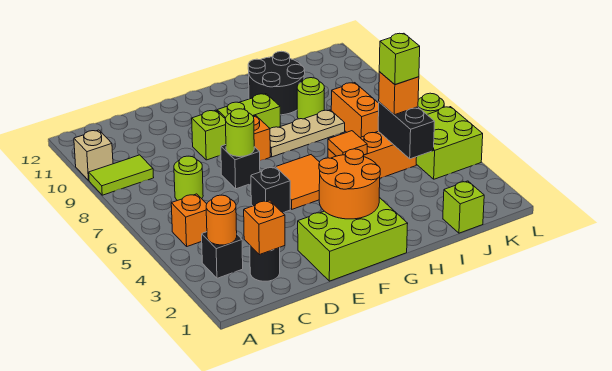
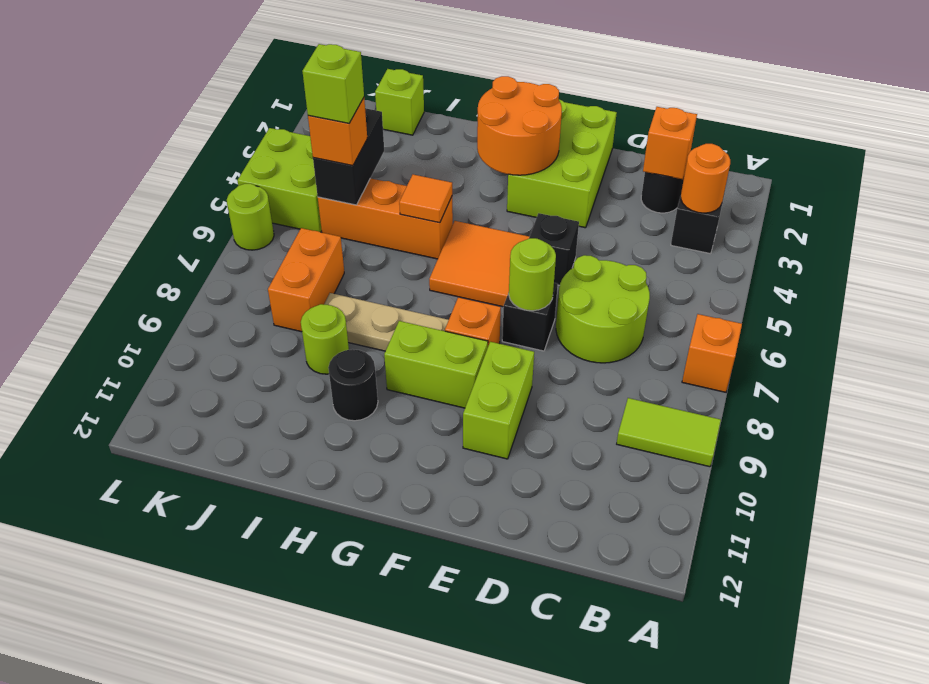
tan 1x1 brick [74,130,113,180] -> none
orange 1x1 brick [171,194,207,246] -> orange 1x1 brick moved to [682,314,742,392]
lime 1x1 round brick [174,156,203,201] -> lime 2x2 round brick [556,255,650,363]
lime 2x3 brick [298,197,408,281] -> lime 2x3 brick turned to [507,100,617,228]
lime 1x1 brick [192,110,226,160] -> lime 1x2 brick [463,342,534,459]
black 2x2 round brick [248,51,305,115] -> black 1x1 round brick [328,349,378,421]

